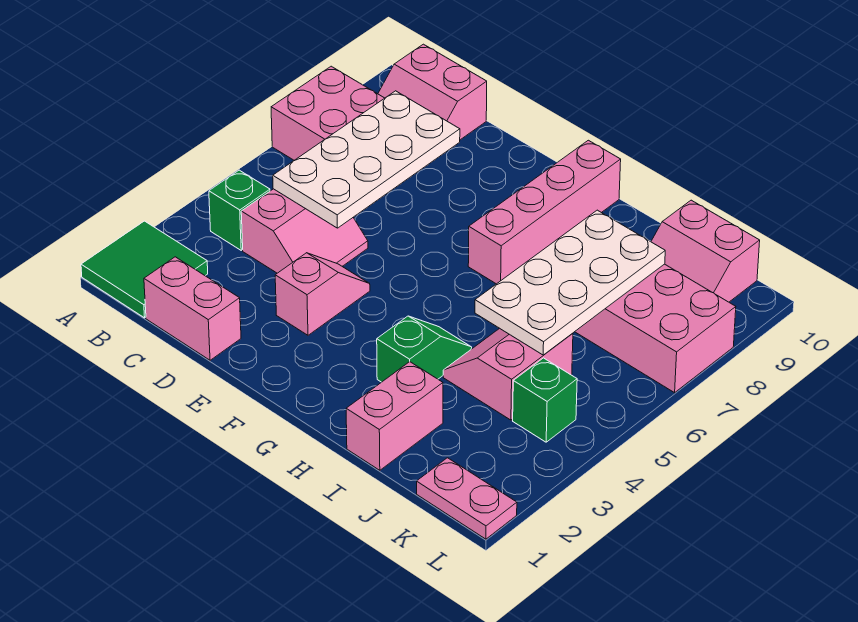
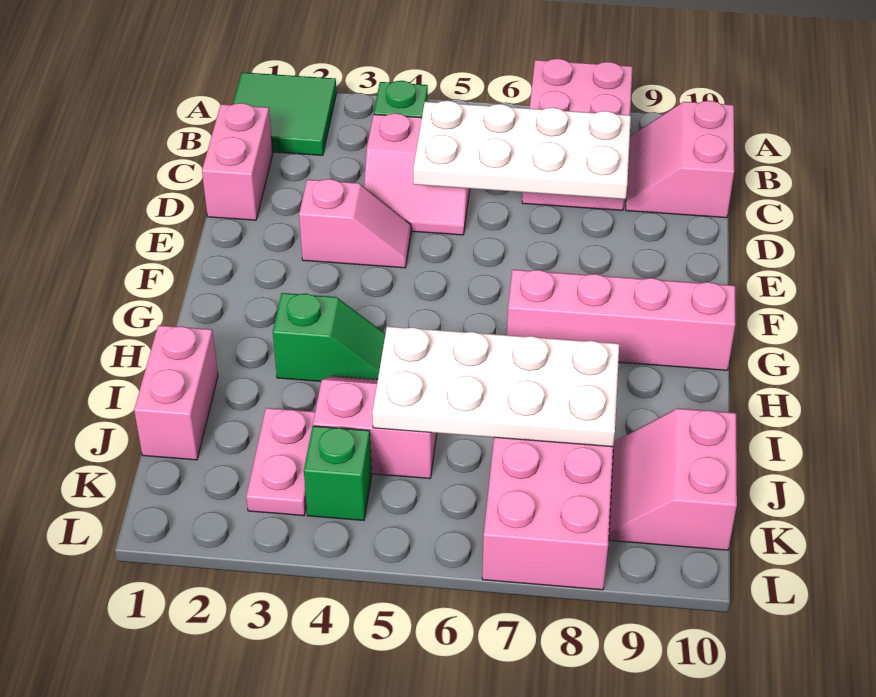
pink 1x2 brick [346,362,443,470] -> pink 1x2 brick turned to [134,325,218,460]
pink 1x2 plate [417,458,517,539] -> pink 1x2 plate moved to [246,408,315,516]

